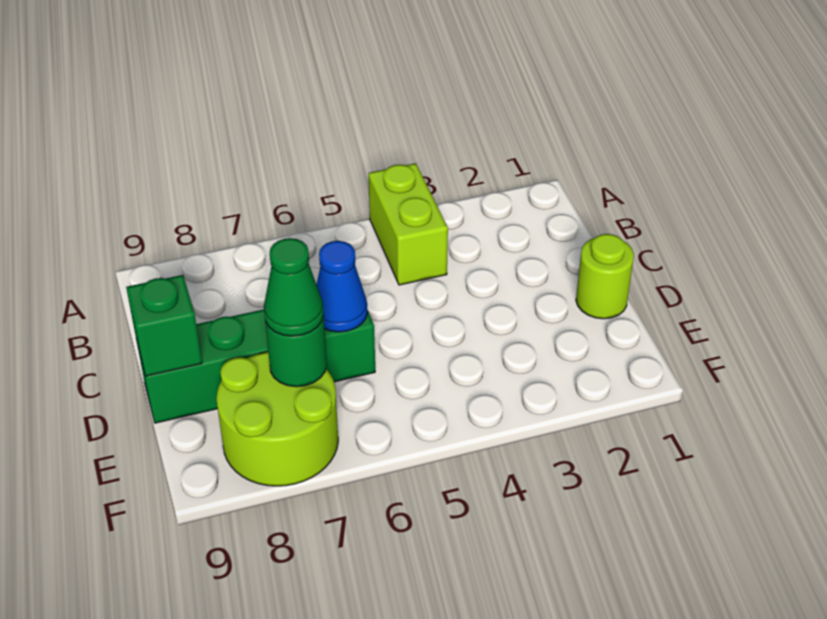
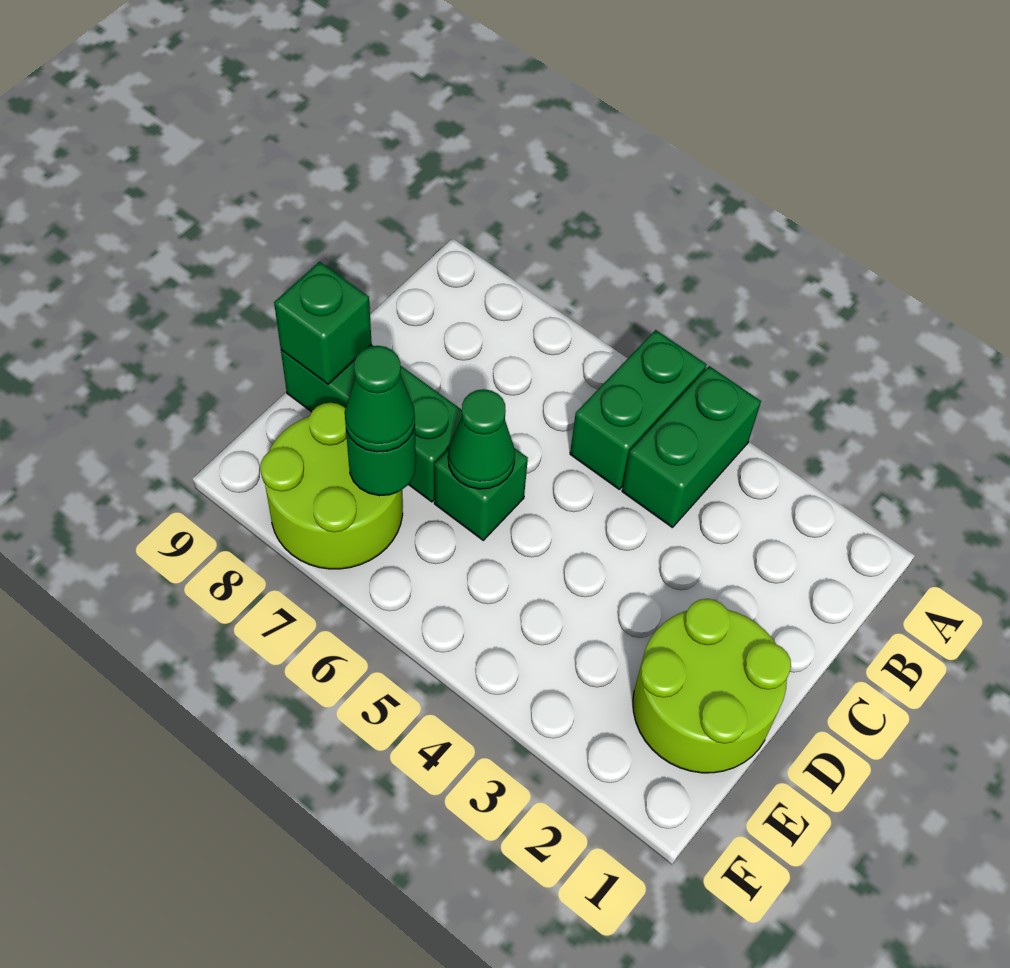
lime 1x2 brick [369,163,448,285] -> green 1x2 brick [622,366,761,528]
none -> green 1x2 brick [570,330,706,489]
lime 1x1 round brick [576,234,634,319] -> lime 2x2 round brick [633,599,791,773]
blue 1x1 cone [316,241,368,332] -> green 1x1 cone [448,389,515,489]

